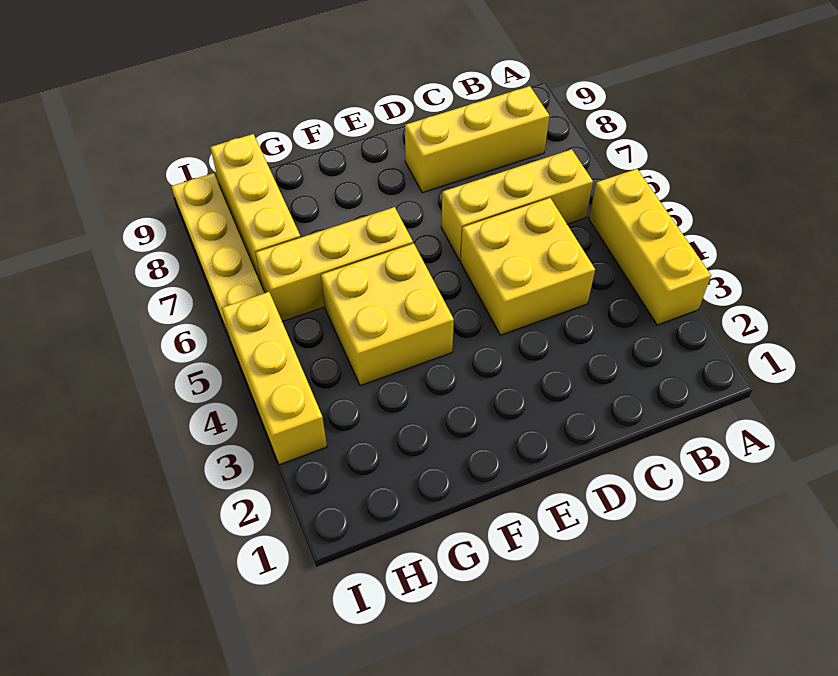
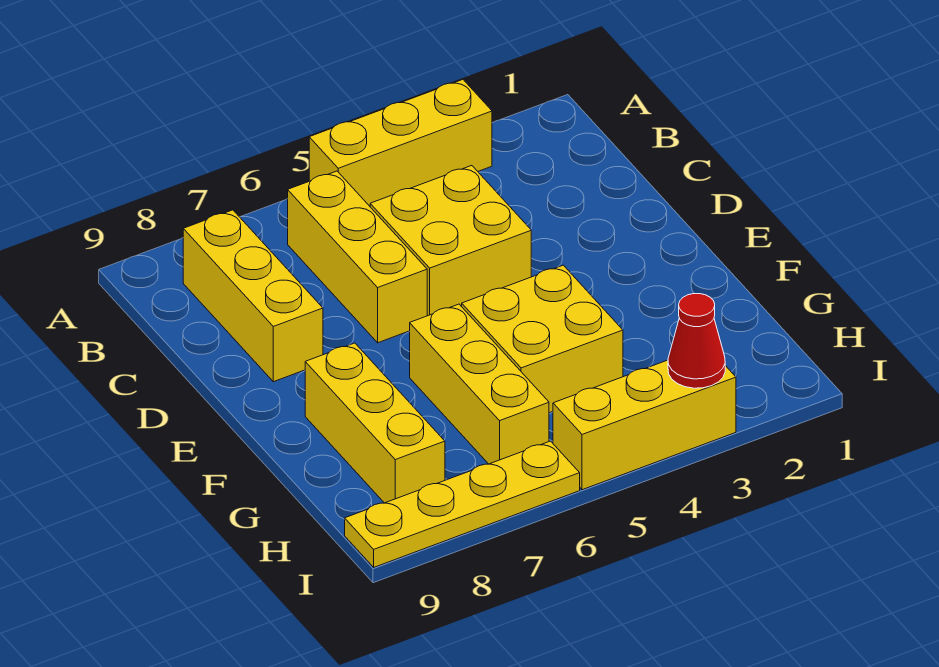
yellow 1x3 brick [210,134,301,285] -> yellow 1x3 brick turned to [305,343,445,503]
none -> red 1x1 cone [668,294,725,388]

